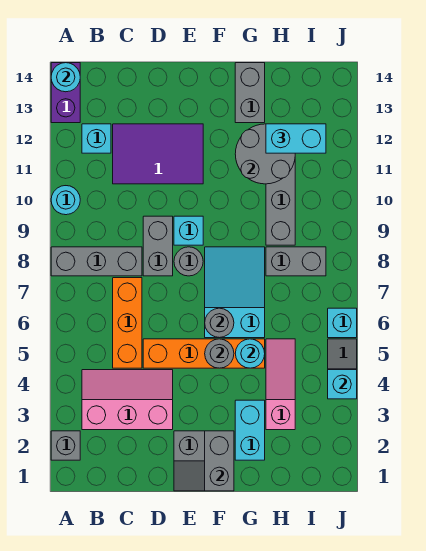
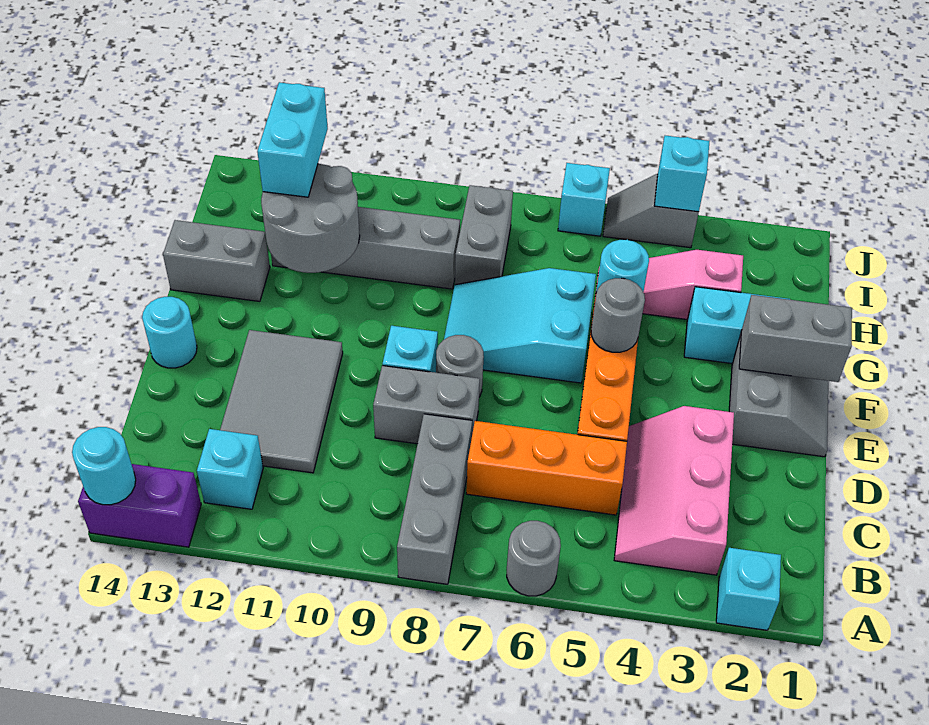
grey 1x1 brick [51,431,80,460] -> cyan 1x1 brick [716,548,781,630]
cyan 1x1 round brick [51,186,80,215] -> cyan 1x1 round brick moved to [142,297,197,368]
purple 2x3 tile [113,124,203,184] -> grey 2x3 tile [220,330,343,473]
grey 1x1 round brick [205,308,234,338] -> grey 1x1 round brick moved to [507,521,561,596]

